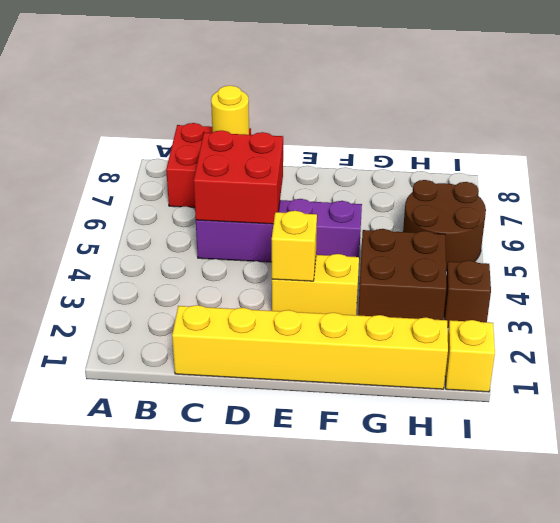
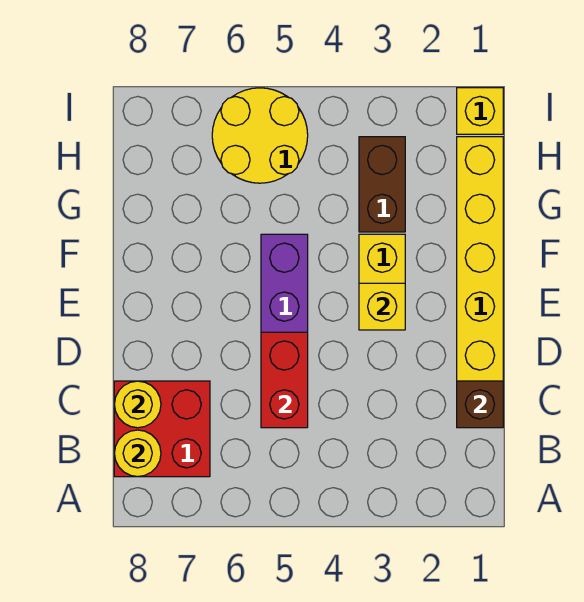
none -> yellow 1x1 round brick [114,430,161,477]
red 2x2 brick [194,130,283,224] -> red 1x2 brick [261,332,308,428]
brown 2x2 brick [358,229,446,320] -> brown 1x2 brick [359,137,405,232]
brown 2x2 round brick [403,180,486,271] -> yellow 2x2 round brick [212,88,308,183]
brown 1x1 brick [444,261,491,327] -> brown 1x1 brick moved to [457,381,503,428]

